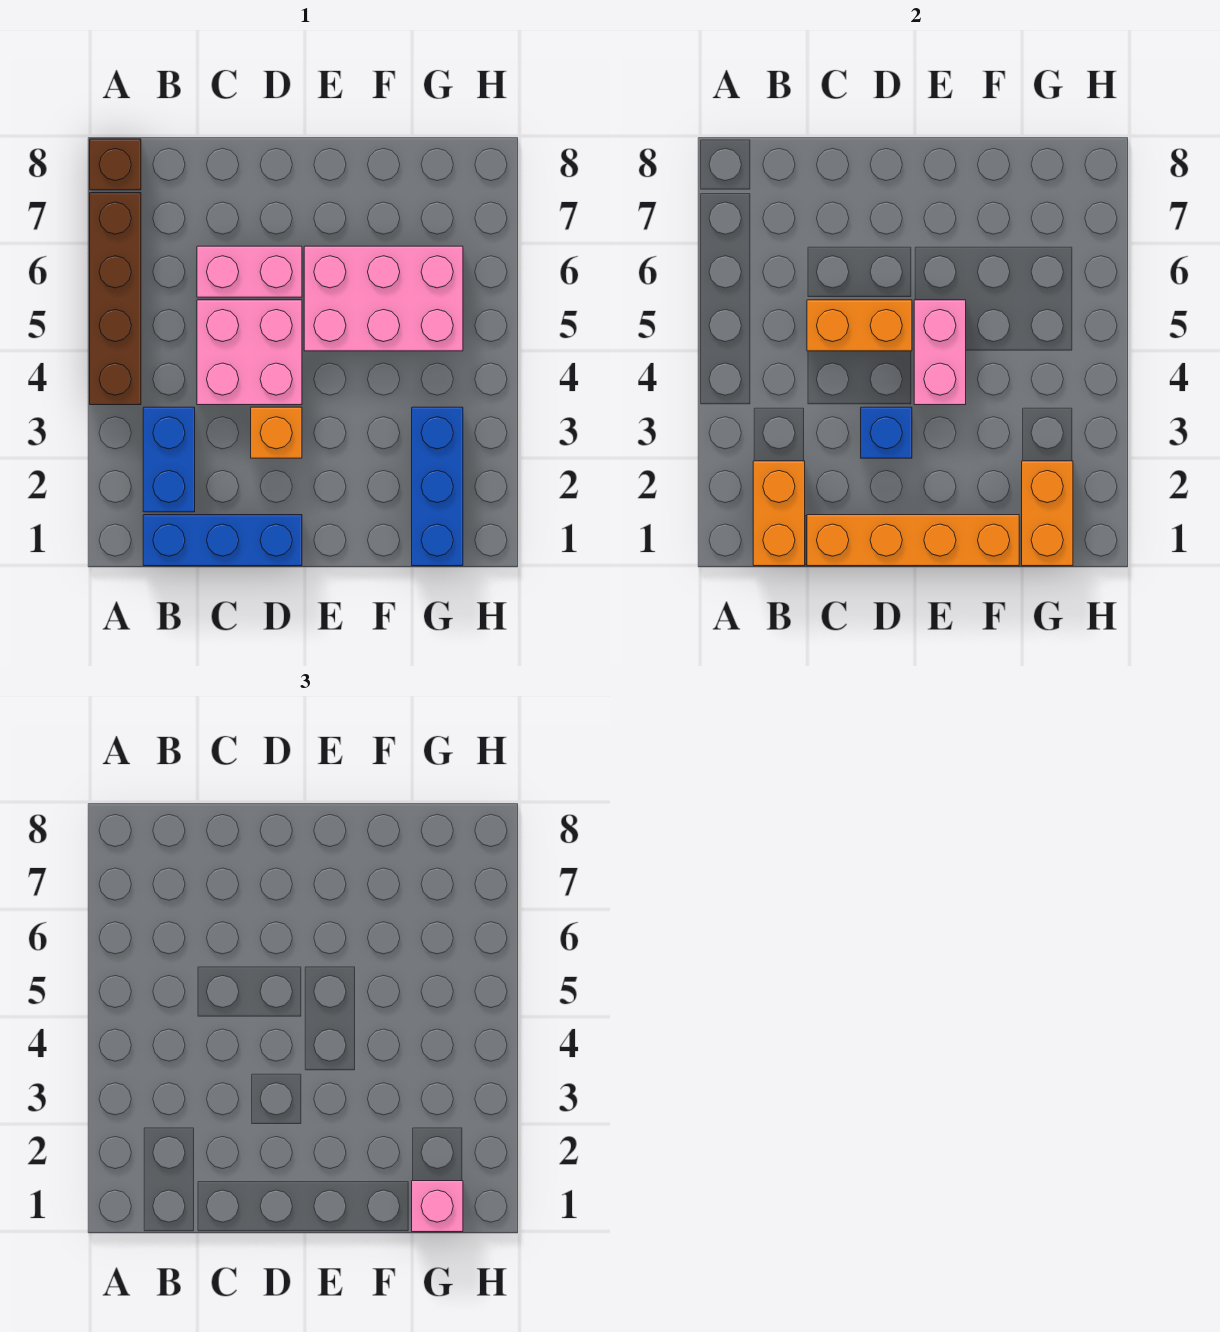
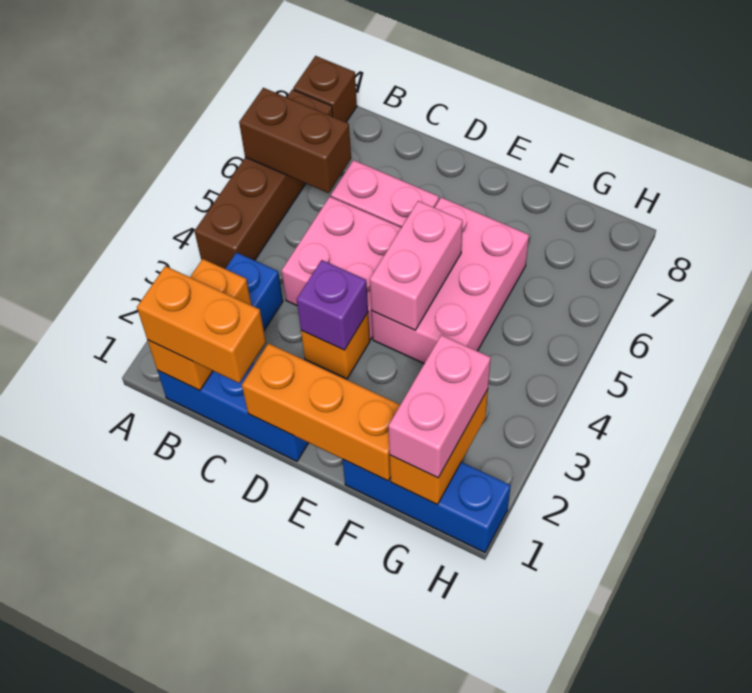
none -> brown 1x2 brick [239,88,351,193]
orange 1x4 brick [807,515,1019,566] -> orange 1x3 brick [242,343,400,481]
orange 1x2 brick [807,300,912,351] -> orange 1x2 brick moved to [137,266,266,383]
blue 1x1 brick [861,407,912,458] -> purple 1x1 brick [297,260,368,350]
pink 2x3 brick [304,246,463,351] -> pink 2x3 brick turned to [372,197,529,364]
blue 1x3 brick [412,407,463,566] -> blue 1x3 brick turned to [343,460,511,552]
pink 1x1 brick [412,1181,463,1232] -> pink 1x2 brick [388,335,491,478]

